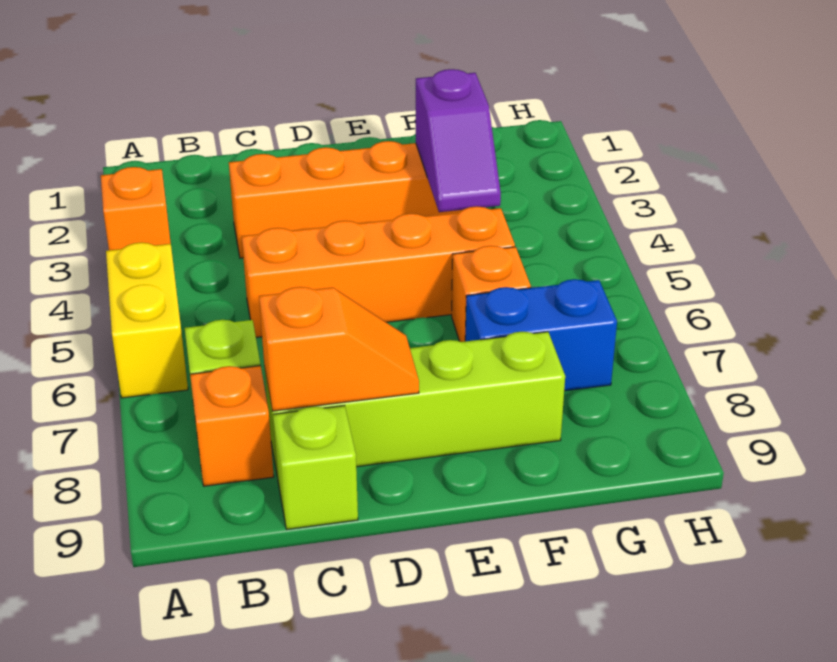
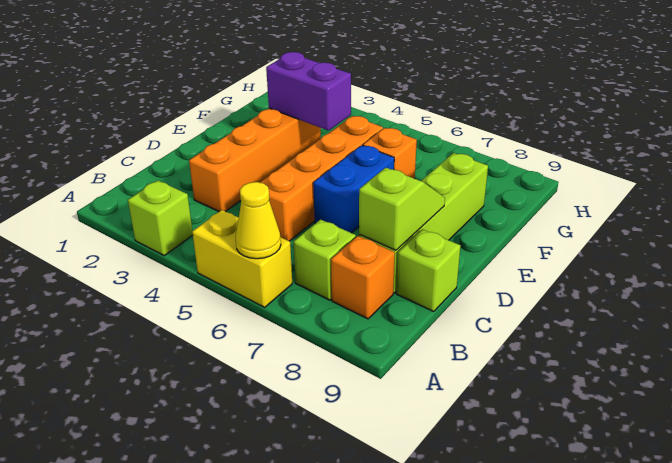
orange 1x1 brick [101,167,171,250] -> lime 1x1 brick [128,180,193,255]
none -> yellow 1x1 cone [235,182,281,259]
orange 1x2 slope [259,287,419,411] -> lime 1x2 slope [359,168,445,250]
purple 1x2 slope [416,69,501,212] -> purple 1x2 brick [266,52,351,131]
blue 1x2 brick [465,279,617,391] -> blue 1x2 brick moved to [313,145,394,233]

